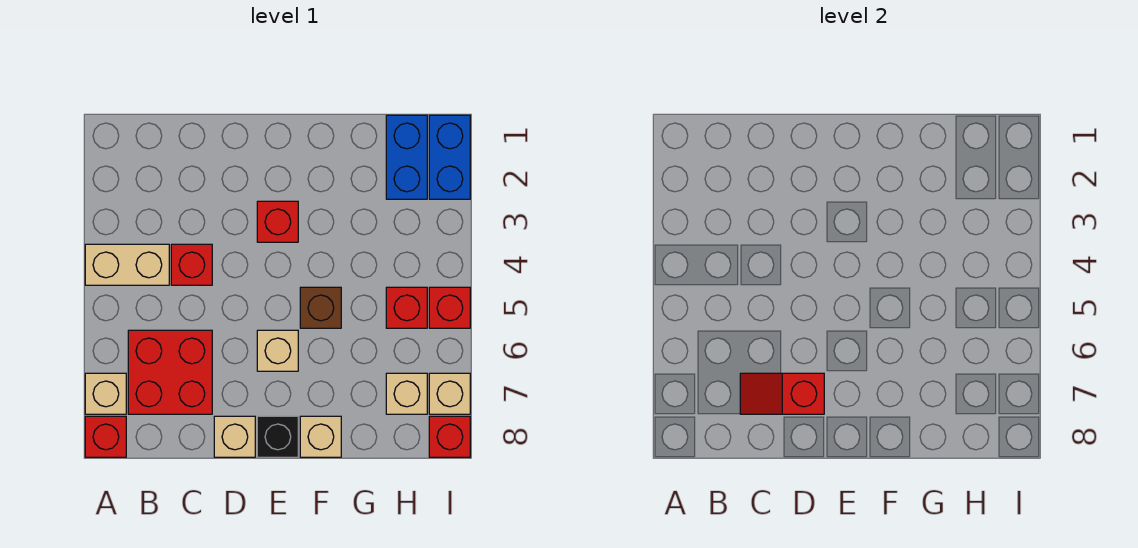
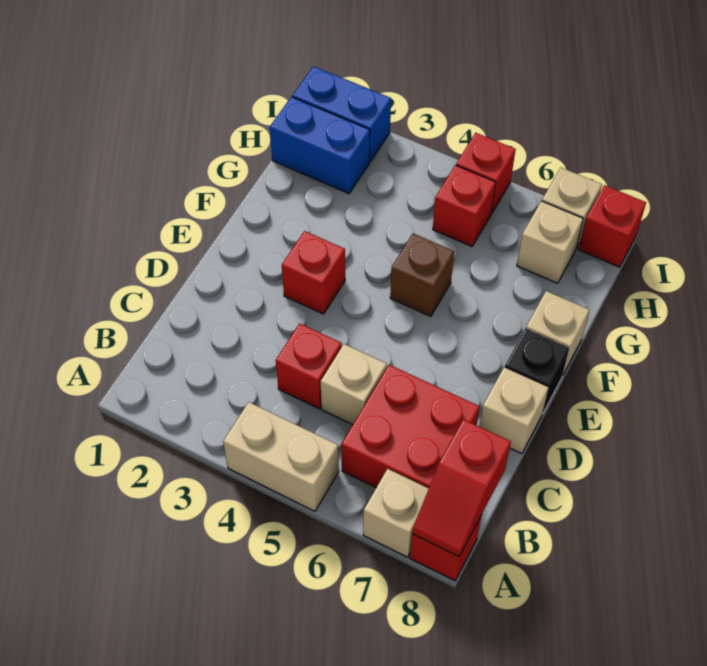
tan 1x2 brick [85,244,169,285] -> tan 1x2 brick turned to [223,402,339,511]
red 1x2 slope [740,373,824,414] -> red 1x2 slope moved to [412,419,511,556]
tan 1x1 brick [257,330,298,371] -> tan 1x1 brick moved to [321,344,387,425]

